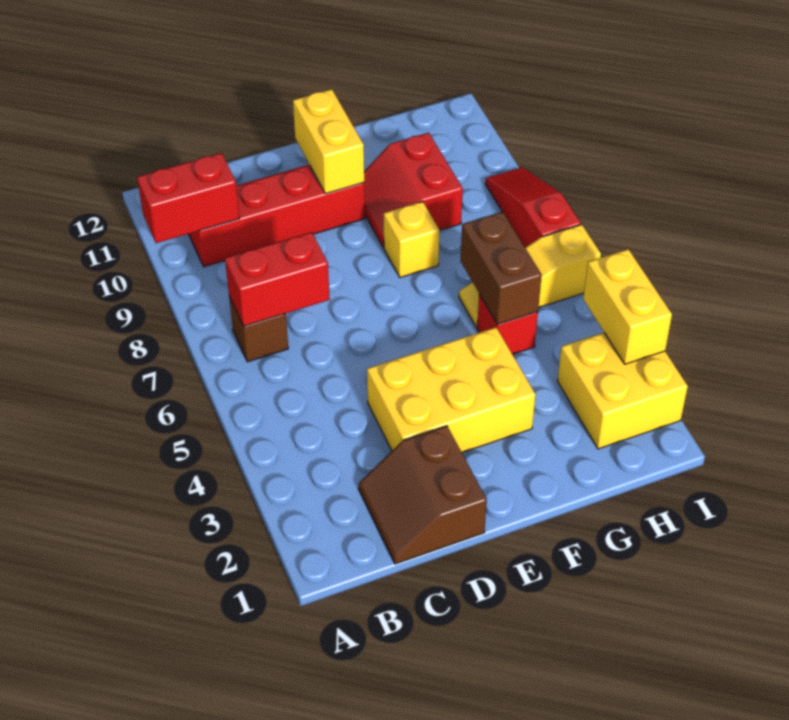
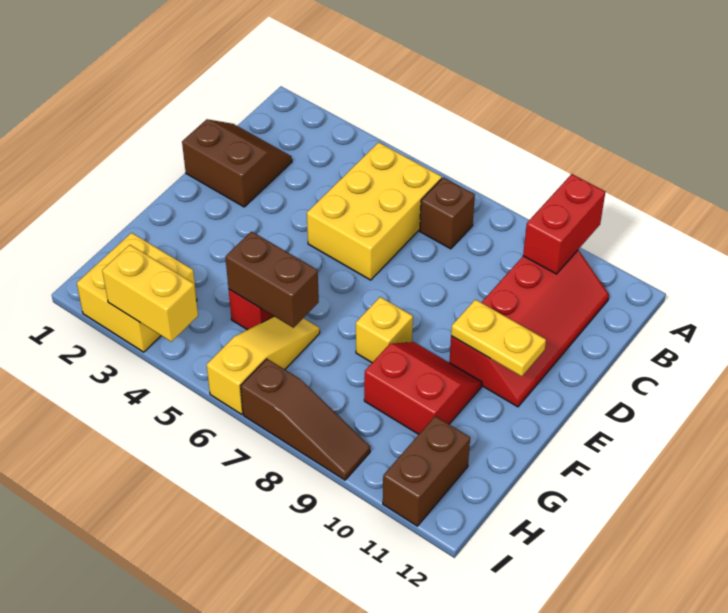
red 1x2 brick [225,232,330,326] -> none
yellow 2x3 brick [367,327,535,452] -> yellow 2x3 brick moved to [307,142,442,280]
yellow 1x2 brick [293,89,364,194] -> yellow 1x2 plate [451,300,546,377]
none -> brown 1x2 brick [383,416,470,526]
red 1x3 slope [485,167,581,247] -> brown 1x3 slope [241,359,370,480]

